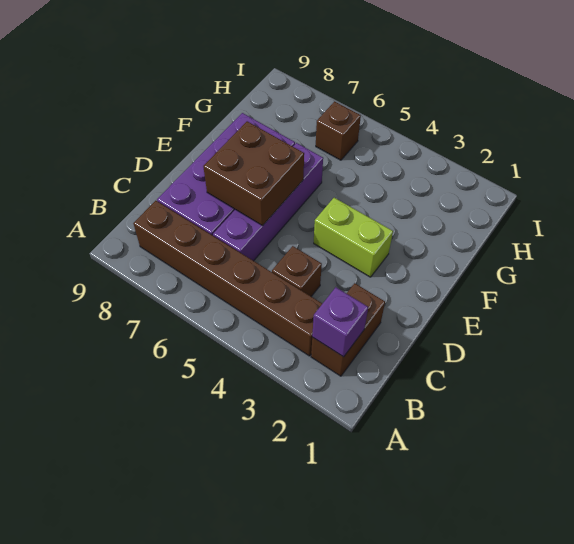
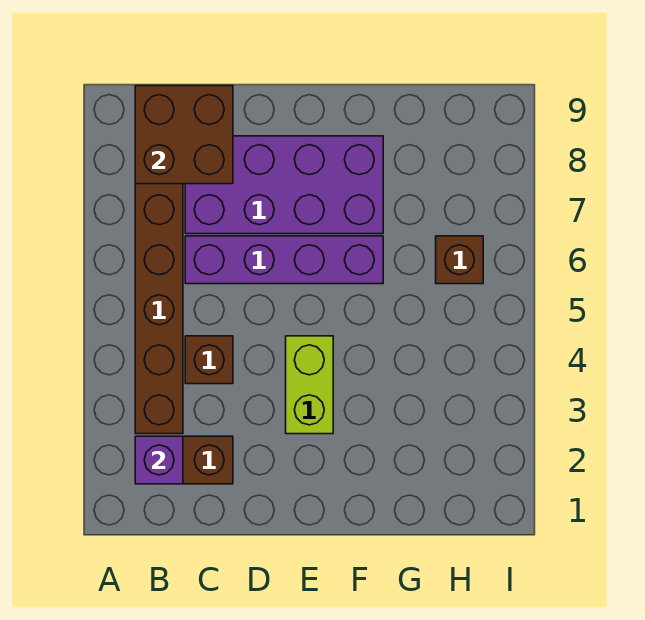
brown 2x2 brick [203,121,304,226] -> brown 2x2 brick moved to [135,86,233,184]

